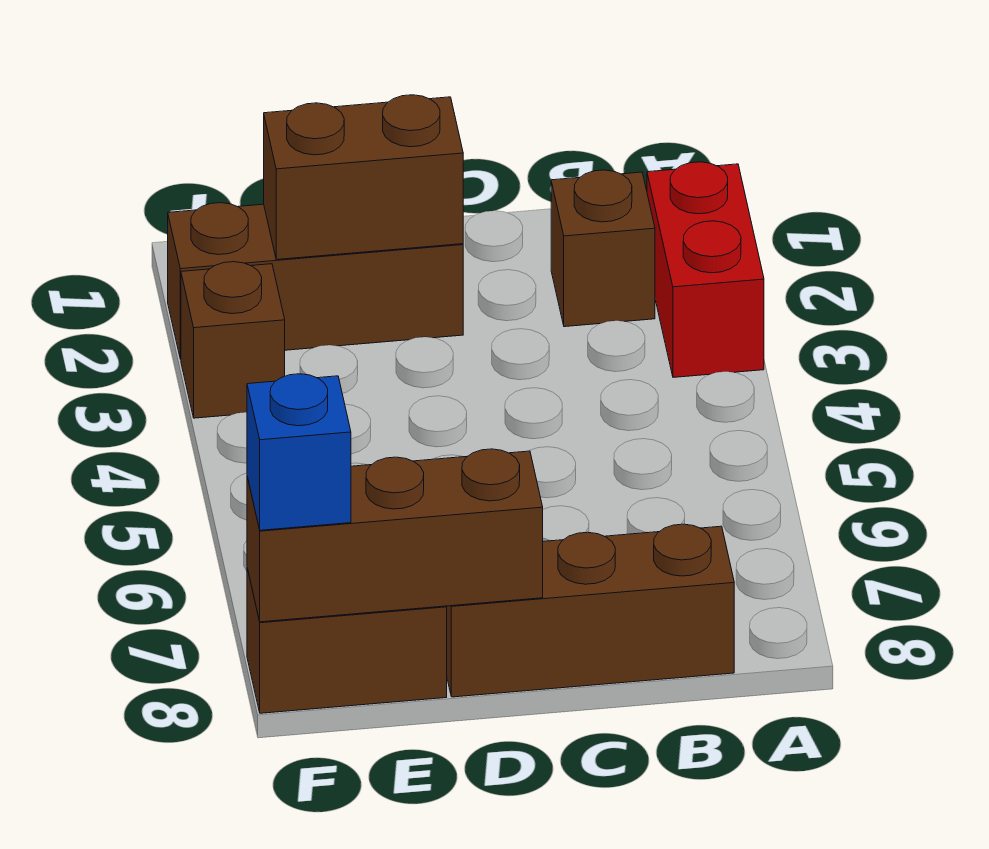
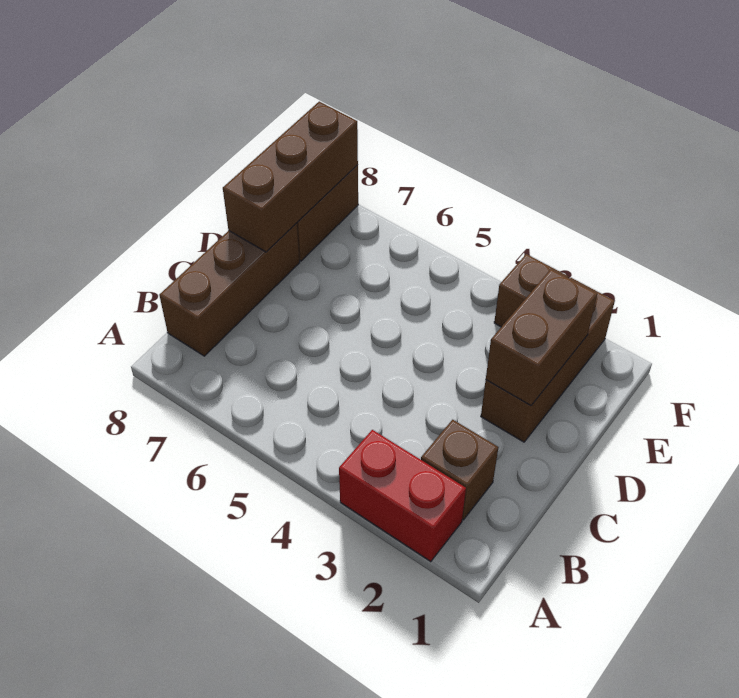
blue 1x1 brick [247,374,351,530] -> none

